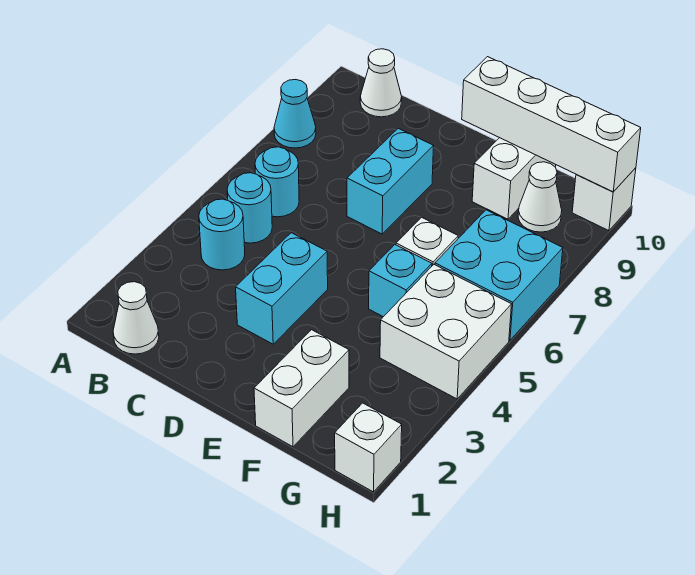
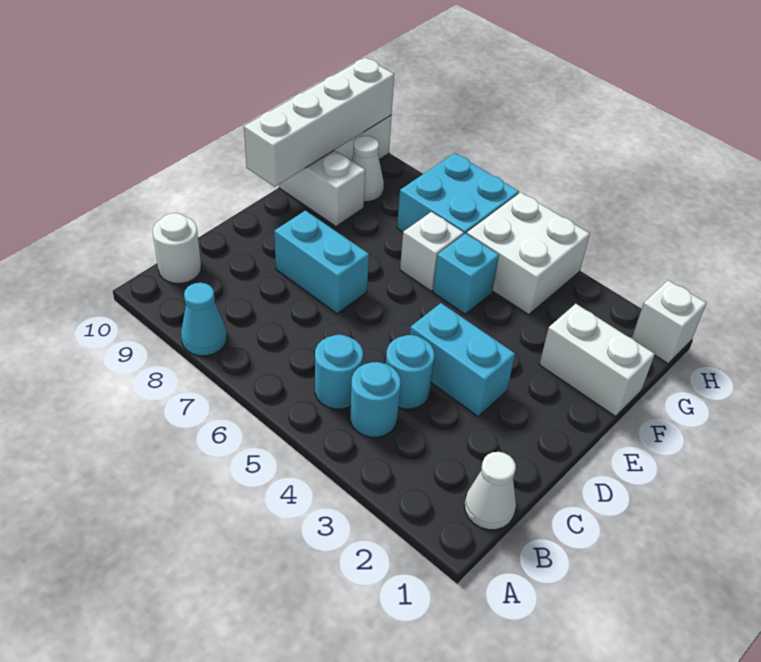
cyan 1x1 round brick [255,147,299,217] -> cyan 1x1 round brick moved to [386,335,435,409]
white 1x1 cone [360,49,402,117] -> white 1x1 round brick [153,213,201,283]

